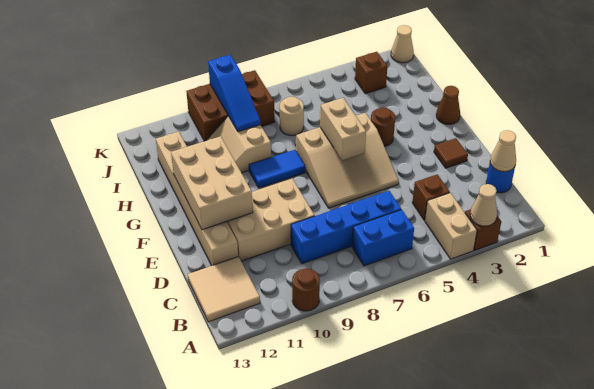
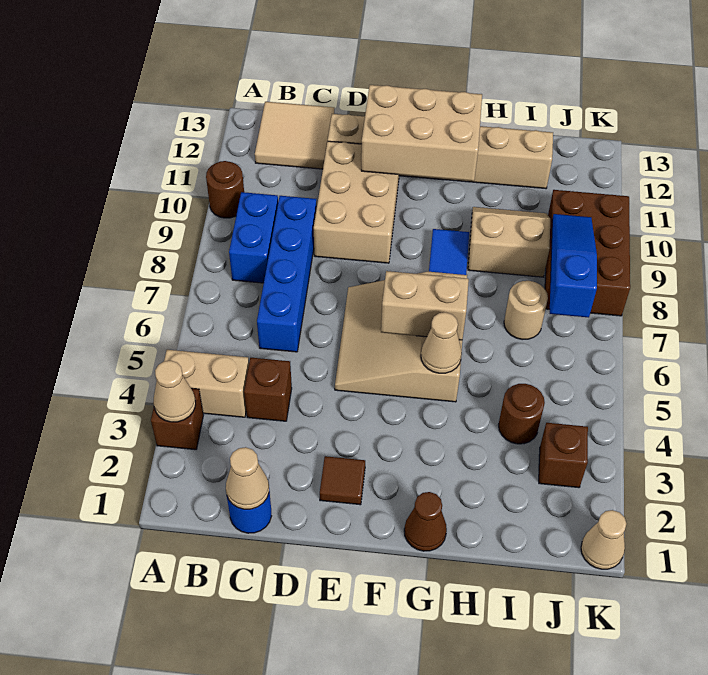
blue 1x2 brick [352,210,414,266] -> blue 1x2 brick moved to [229,192,278,283]
brown 1x1 round brick [371,107,395,146] -> brown 1x1 round brick moved to [499,384,545,444]
none -> tan 1x1 cone [421,312,462,373]
blue 1x3 slope [208,55,261,132] -> blue 1x3 slope turned to [550,214,597,318]

